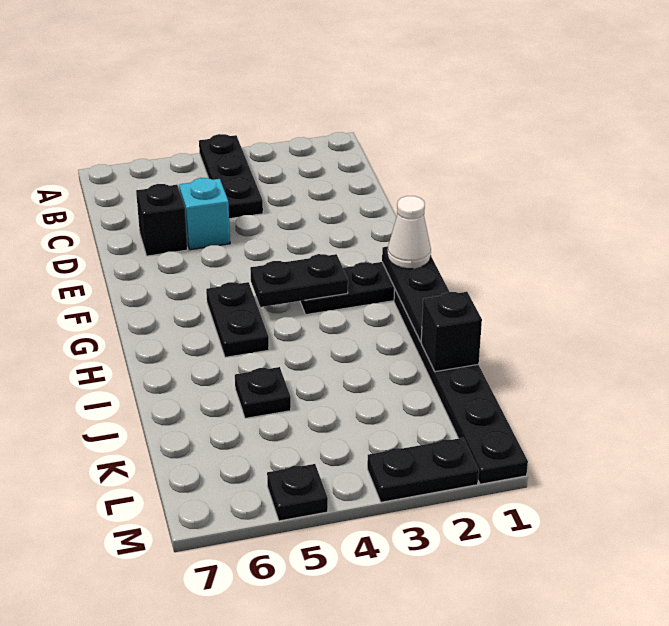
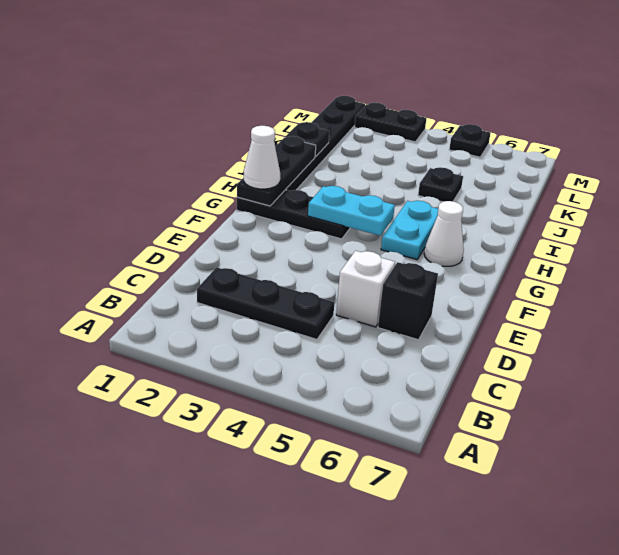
black 1x3 plate [199,134,263,219] -> black 1x3 plate turned to [197,267,335,339]
cyan 1x1 brick [179,178,230,250] -> white 1x1 brick [336,251,395,327]
black 1x2 plate [250,254,348,307] -> cyan 1x2 plate [308,186,395,236]
black 1x2 plate [206,282,269,357] -> cyan 1x2 plate [381,201,438,260]
none -> white 1x1 cone [424,201,464,266]
black 1x1 brick [421,292,482,372] -> black 1x1 plate [285,122,329,157]

